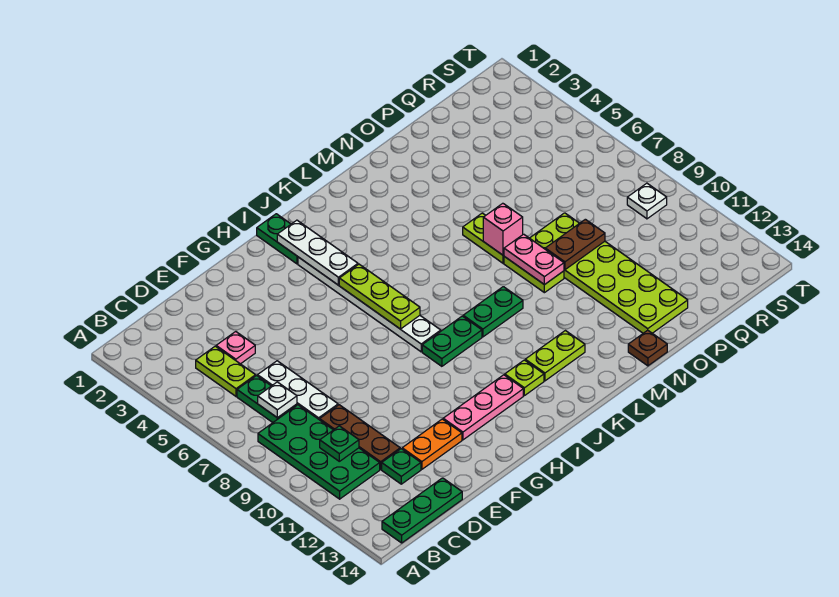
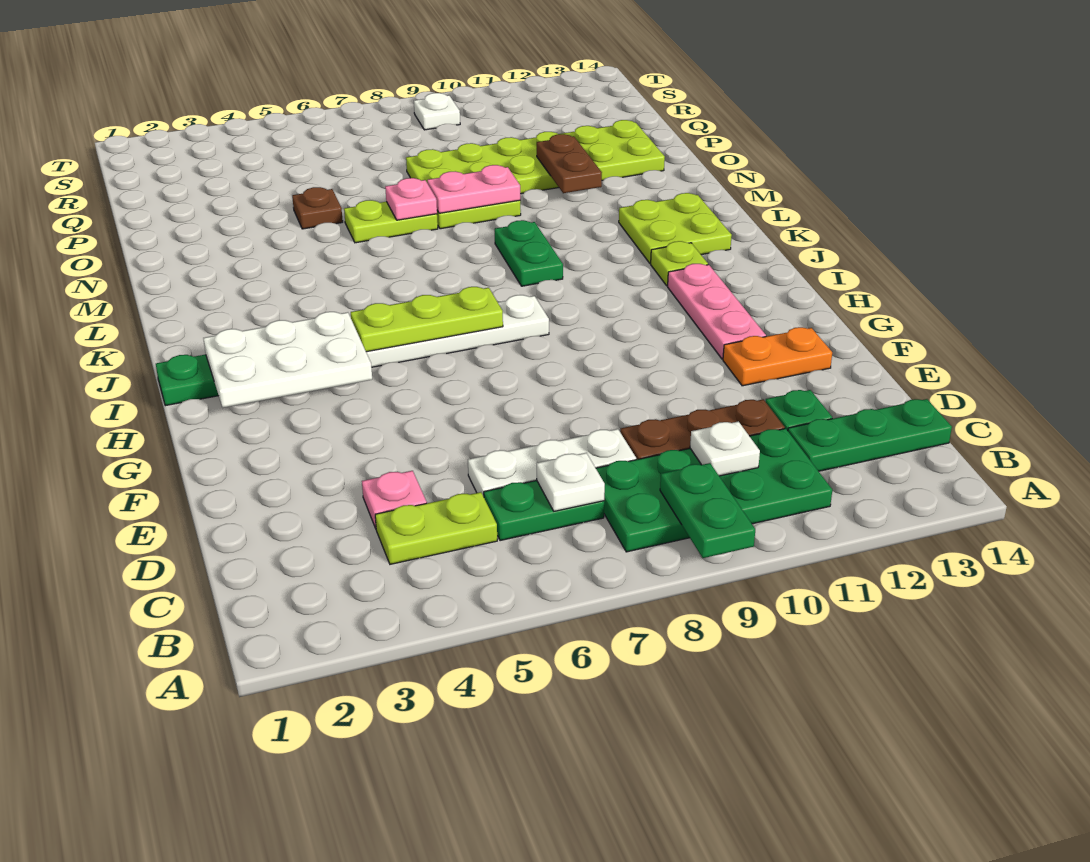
green 1x3 plate [382,478,462,543] -> green 1x3 plate turned to [788,399,952,471]
green 1x1 plate [320,426,359,461] -> white 1x1 plate [690,421,760,476]
orange 1x2 plate [402,419,462,469] -> orange 1x2 plate turned to [723,327,832,386]
white 1x3 plate [277,220,358,285] -> white 2x3 plate [203,312,372,408]
green 1x2 plate [422,316,482,366] -> green 1x2 plate moved to [660,463,755,558]
lime 1x2 plate [525,331,585,381] -> lime 2x2 plate [619,193,732,264]
pink 1x1 brick [483,203,523,255] -> pink 1x1 plate [385,178,437,220]
brown 1x1 plate [628,330,667,366] -> brown 1x1 plate moved to [292,187,343,229]
brown 1x2 plate [545,219,605,270] -> brown 1x2 plate moved to [537,134,602,193]

